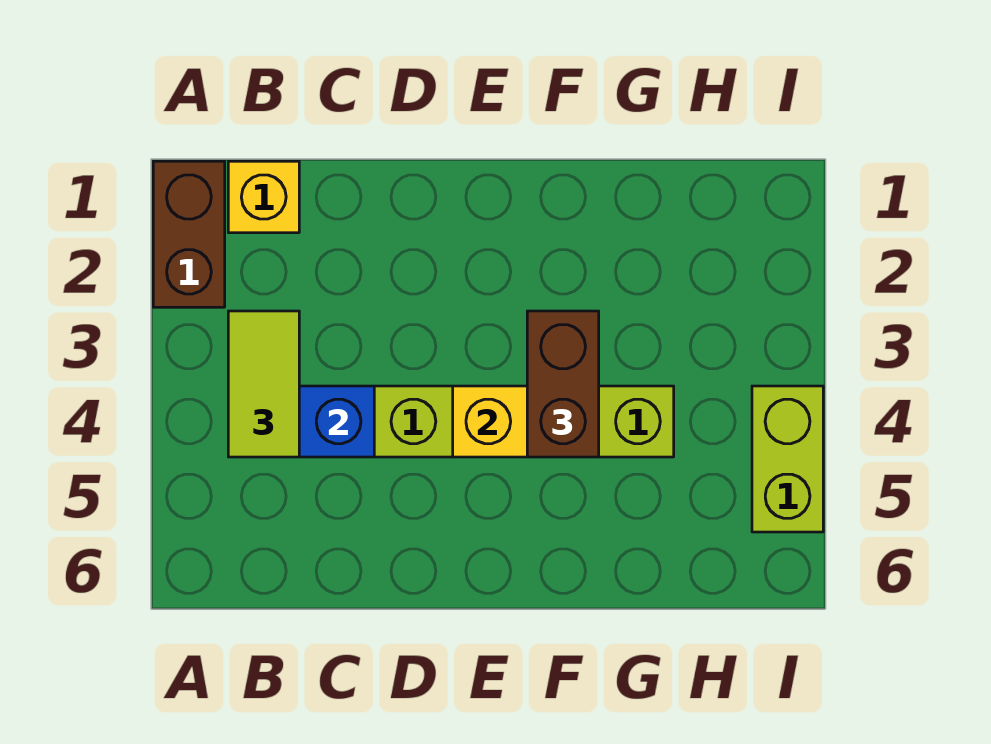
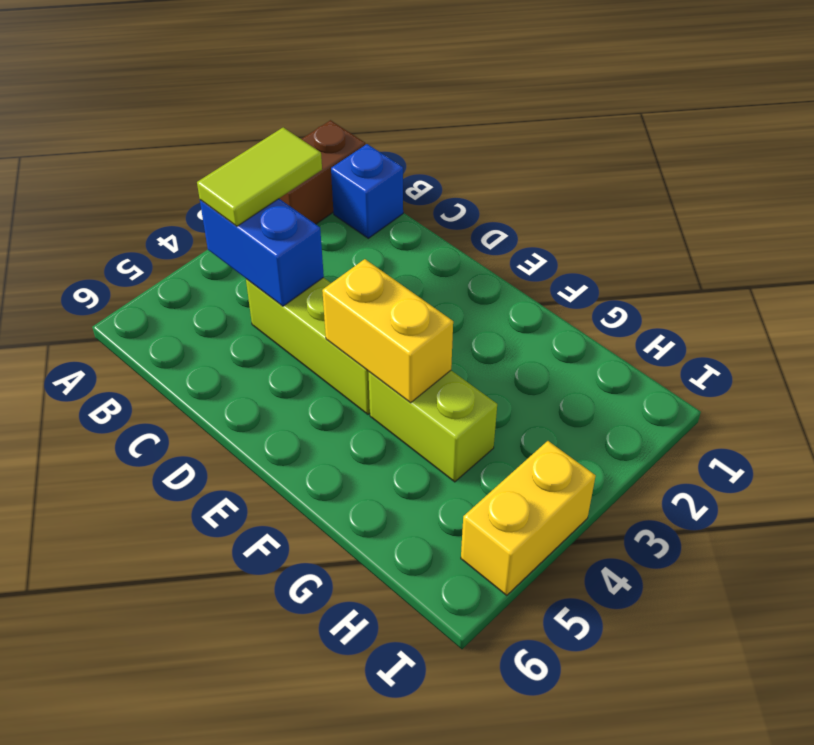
yellow 1x1 brick [228,161,299,233] -> blue 1x1 brick [331,144,403,238]
brown 1x2 brick [527,311,599,457] -> none
lime 1x2 brick [752,386,823,532] -> yellow 1x2 brick [461,441,596,595]

